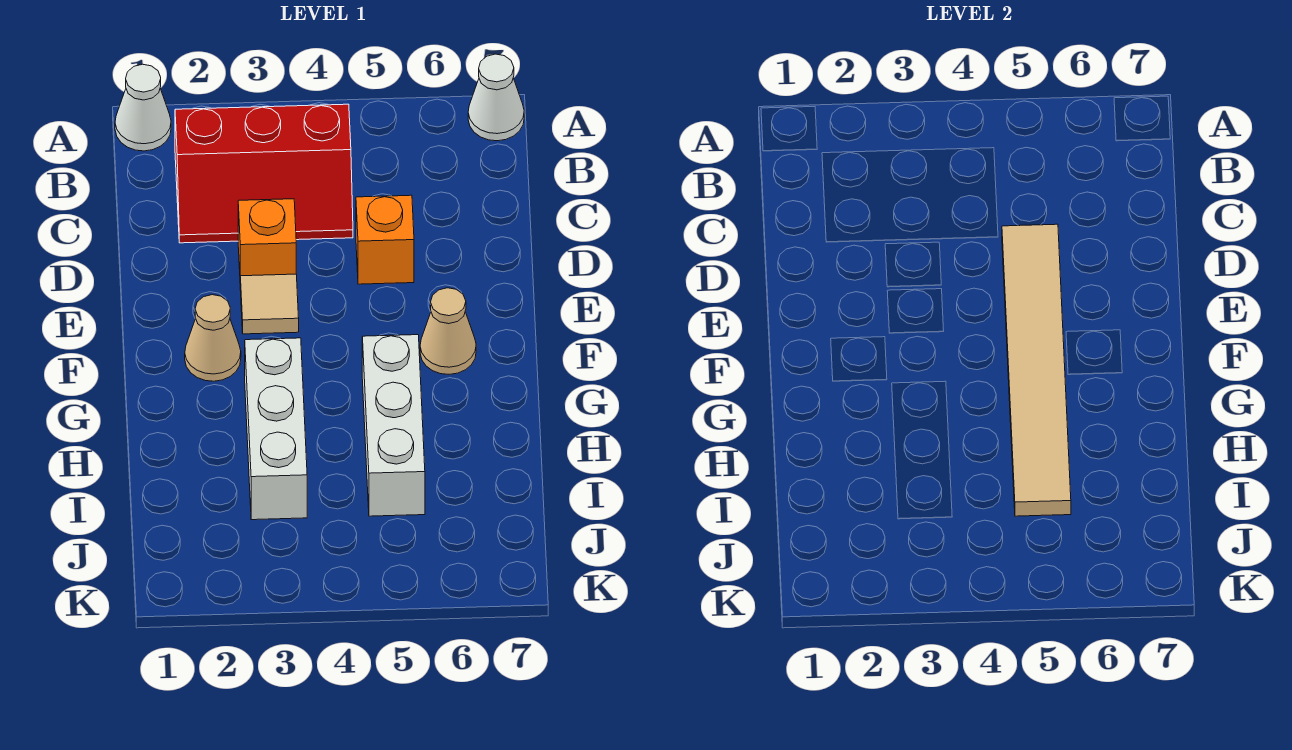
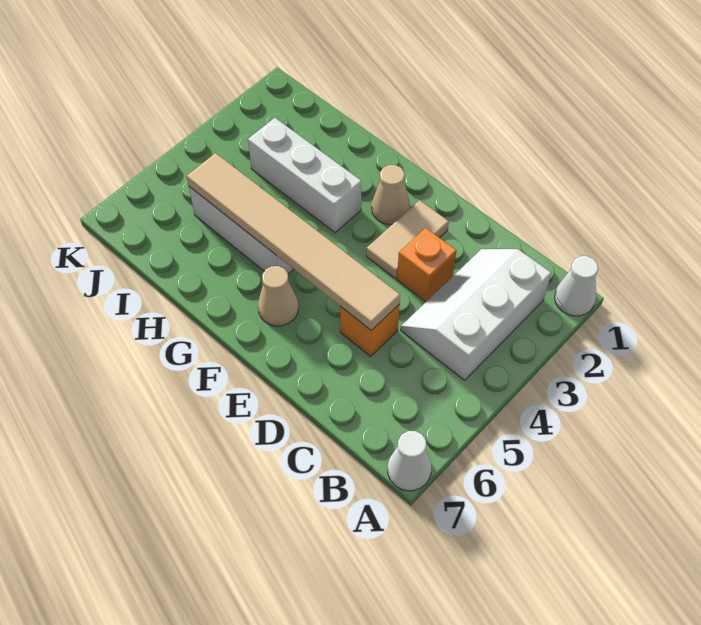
red 2x3 slope [175,104,353,243] -> white 2x3 slope [401,249,551,380]
tan 1x1 tile [240,274,299,334] -> tan 1x2 tile [366,200,449,279]

